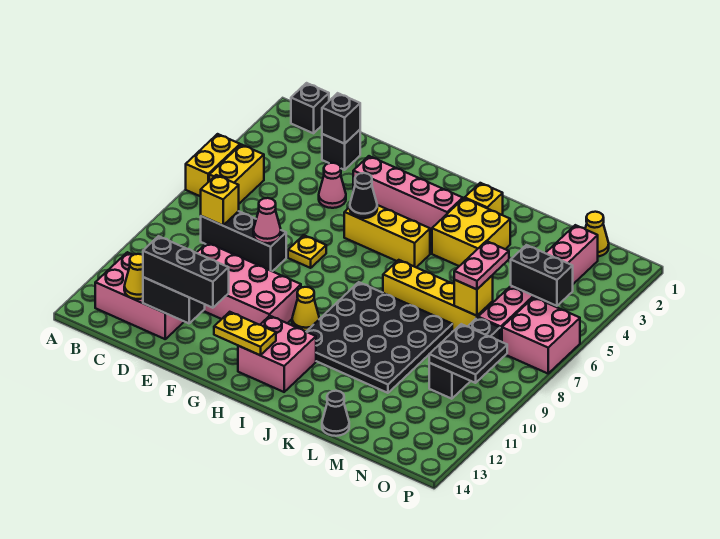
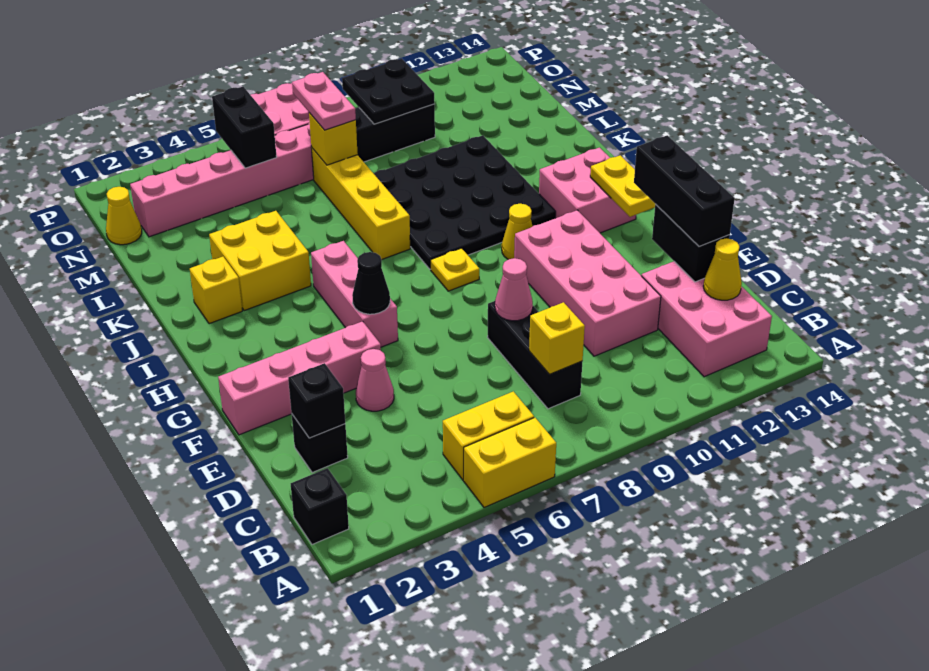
pink 1x4 brick [353,156,463,231] -> pink 1x4 brick turned to [218,321,381,435]
yellow 1x1 plate [288,235,326,268] -> yellow 1x1 plate moved to [431,248,479,291]
yellow 1x3 brick [344,205,430,267] -> pink 1x3 brick [311,241,398,347]
black 1x1 cone [322,391,349,436] -> none
pink 1x2 plate [454,241,509,289] -> pink 1x2 plate turned to [292,72,356,130]

